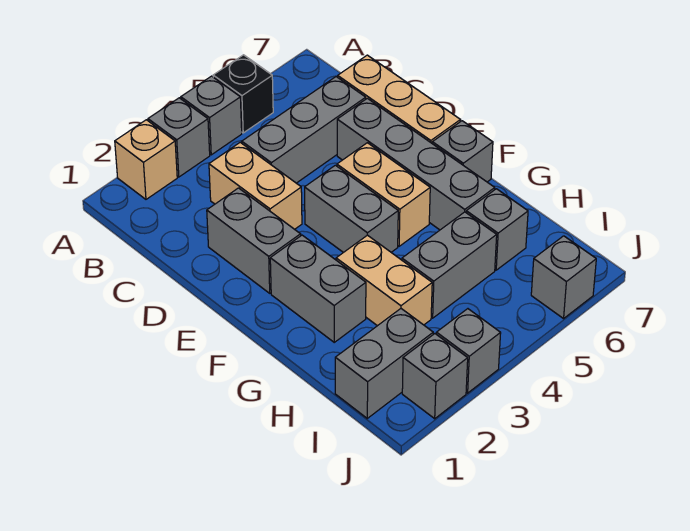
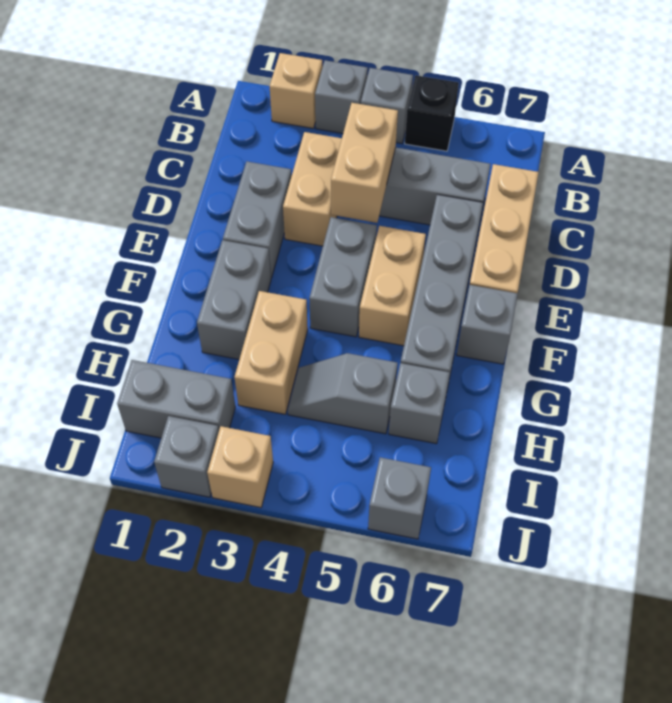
none -> tan 1x2 brick [331,103,398,223]
grey 1x2 brick [402,212,497,318] -> grey 1x2 slope [288,353,398,434]
grey 1x1 brick [436,309,501,393] -> tan 1x1 brick [207,426,273,508]

